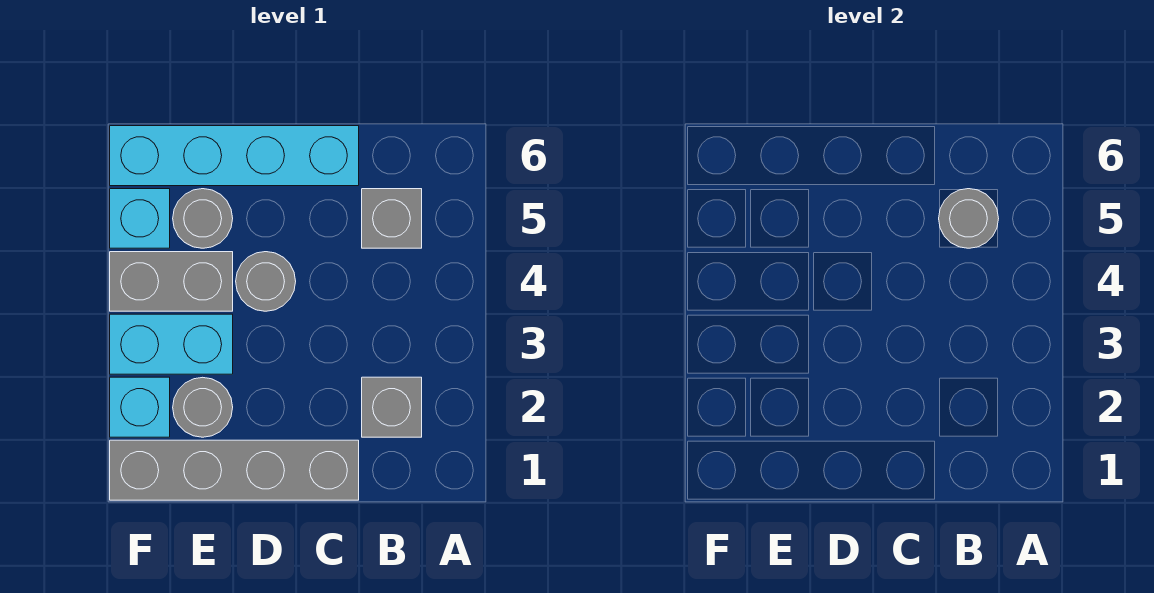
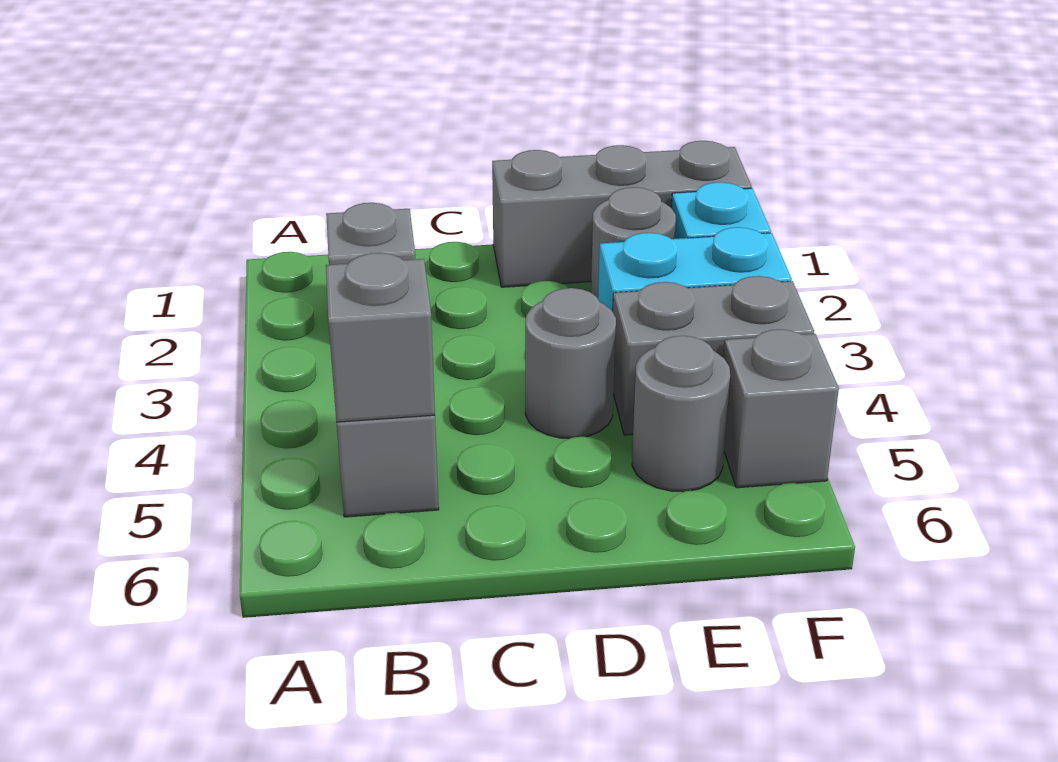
grey 1x1 round brick [939,189,999,248] -> grey 1x1 brick [326,253,435,422]
grey 1x4 brick [110,440,359,500] -> grey 1x3 brick [492,141,752,287]
cyan 1x4 brick [110,126,359,186] -> none
cyan 1x1 brick [110,189,170,248] -> grey 1x1 brick [723,329,839,488]

